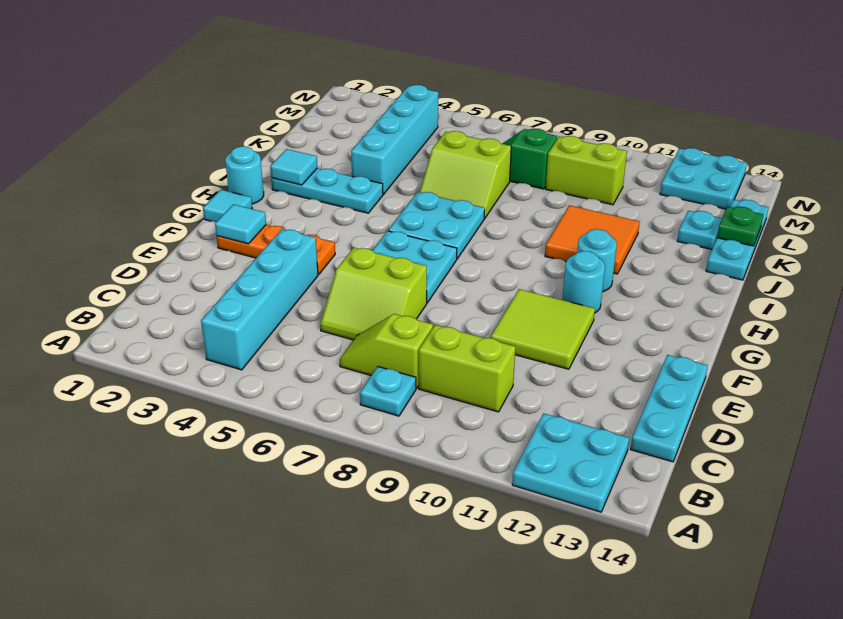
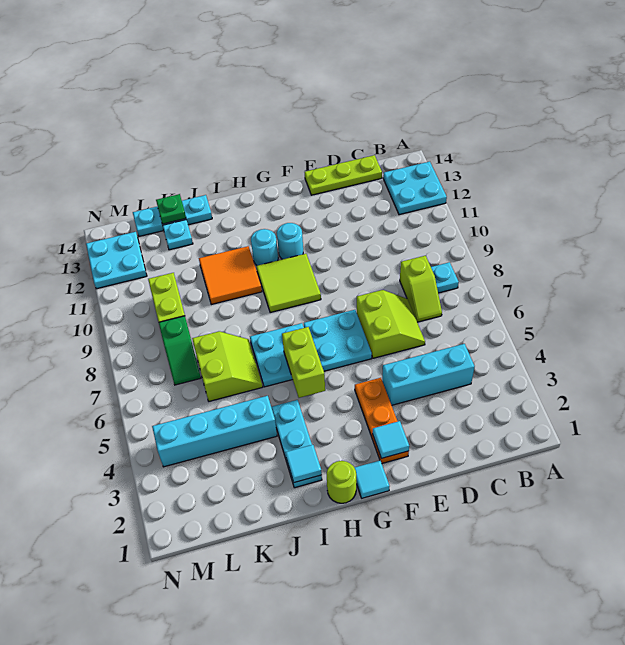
cyan 1x4 brick [201,229,318,370] -> cyan 1x3 brick [382,344,475,405]
lime 1x2 brick [419,325,515,412] -> lime 1x2 brick moved to [282,327,325,398]
cyan 1x3 plate [630,355,708,462] -> lime 1x3 plate [305,155,382,195]
lime 2x2 tile [491,289,595,369] -> lime 2x2 tile moved to [256,254,321,313]
cyan 1x1 round brick [225,146,264,204] -> lime 1x1 round brick [327,461,356,503]

